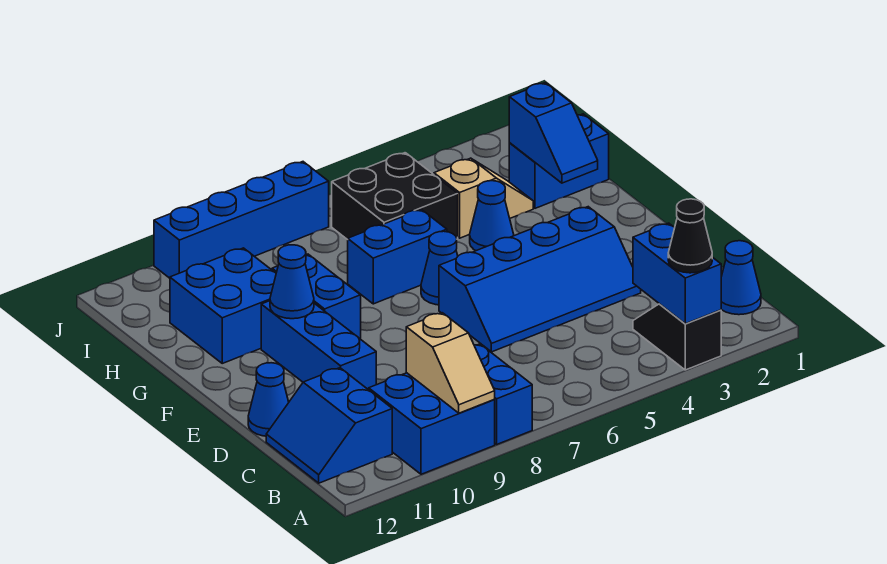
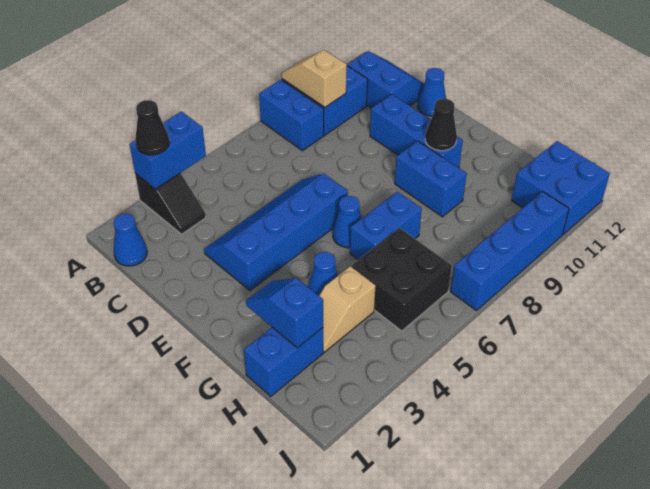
blue 1x2 brick [633,223,721,324] -> blue 1x2 brick turned to [130,112,206,189]
blue 1x1 cone [270,245,314,319] -> black 1x1 cone [425,99,457,151]
blue 2x2 brick [170,248,276,363] -> blue 2x2 brick moved to [512,141,610,234]

